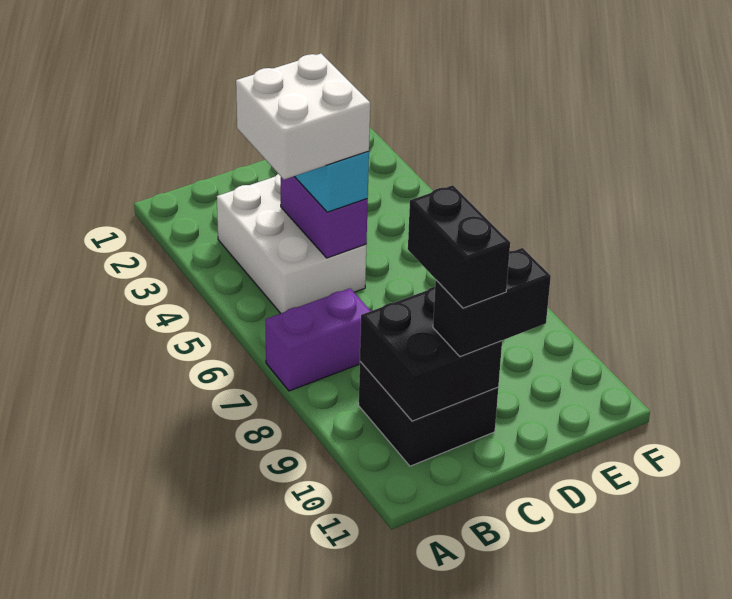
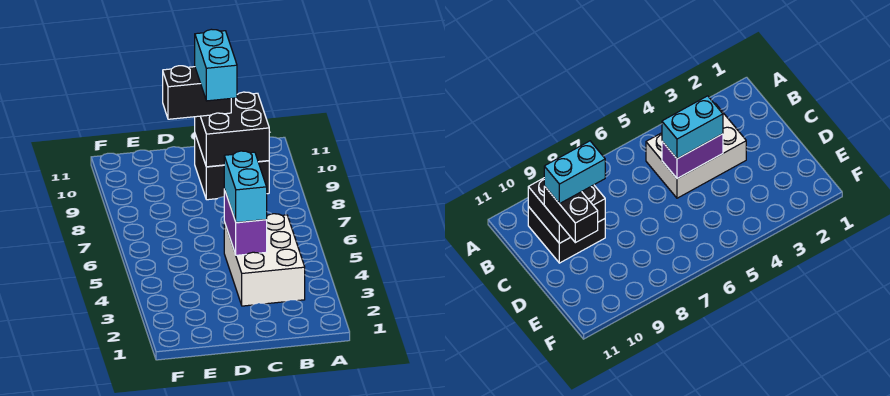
purple 1x2 brick [266,288,370,391] -> none
white 2x2 brick [236,54,370,179] -> none
black 1x2 brick [408,185,510,308] -> cyan 1x2 brick [195,29,237,101]

